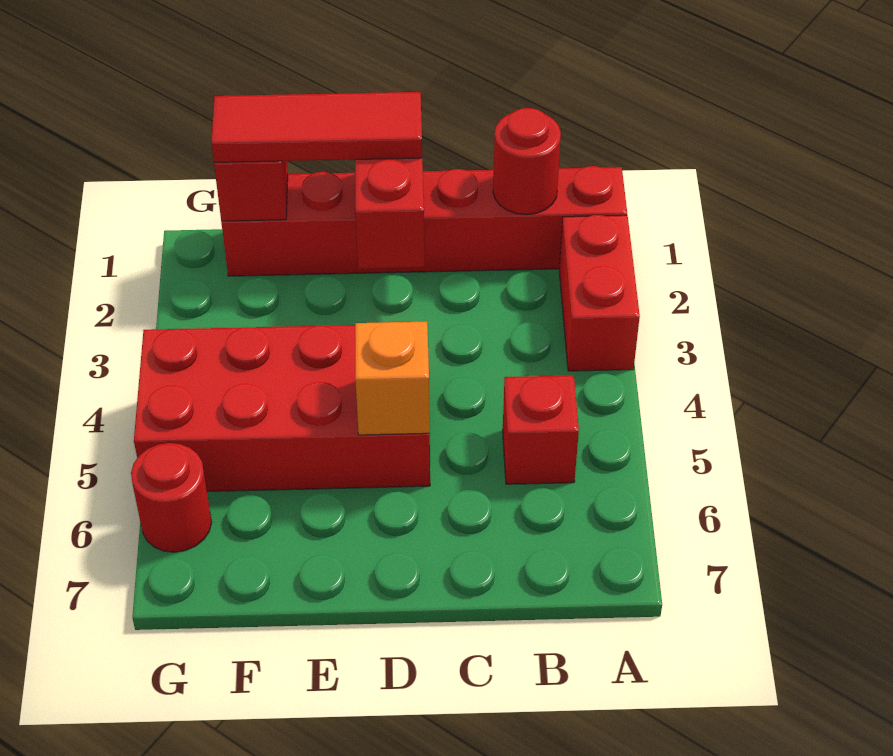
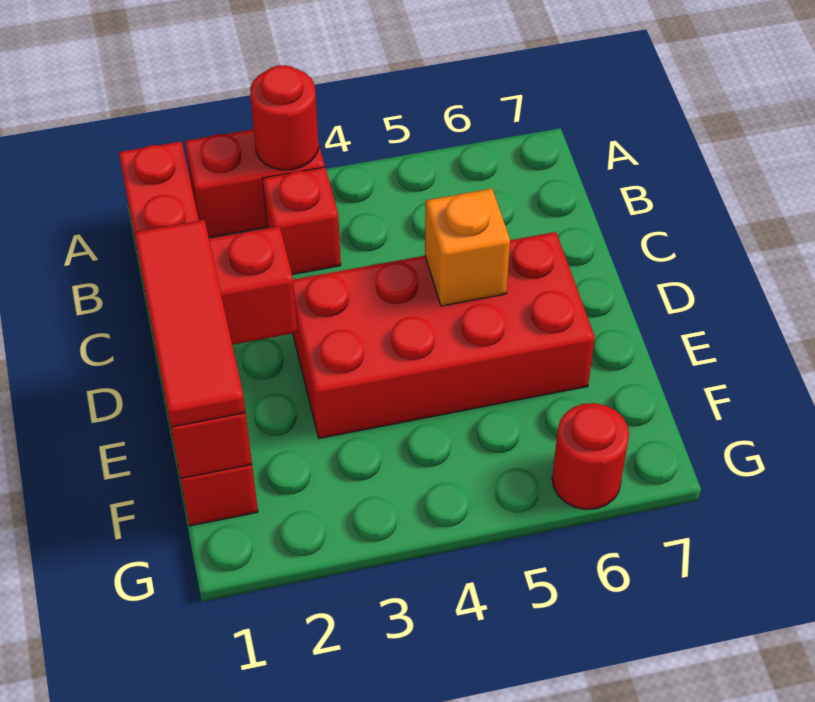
red 1x1 round brick [493,108,561,215] -> red 1x1 round brick moved to [250,65,319,170]
red 1x1 brick [503,375,579,484] -> red 1x1 brick moved to [262,167,341,274]
red 2x4 brick [134,325,430,491] -> red 2x4 brick turned to [293,232,595,438]

